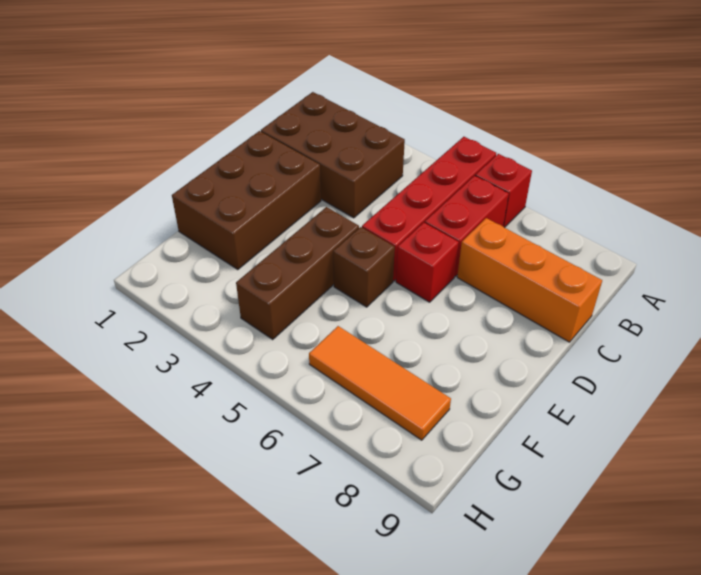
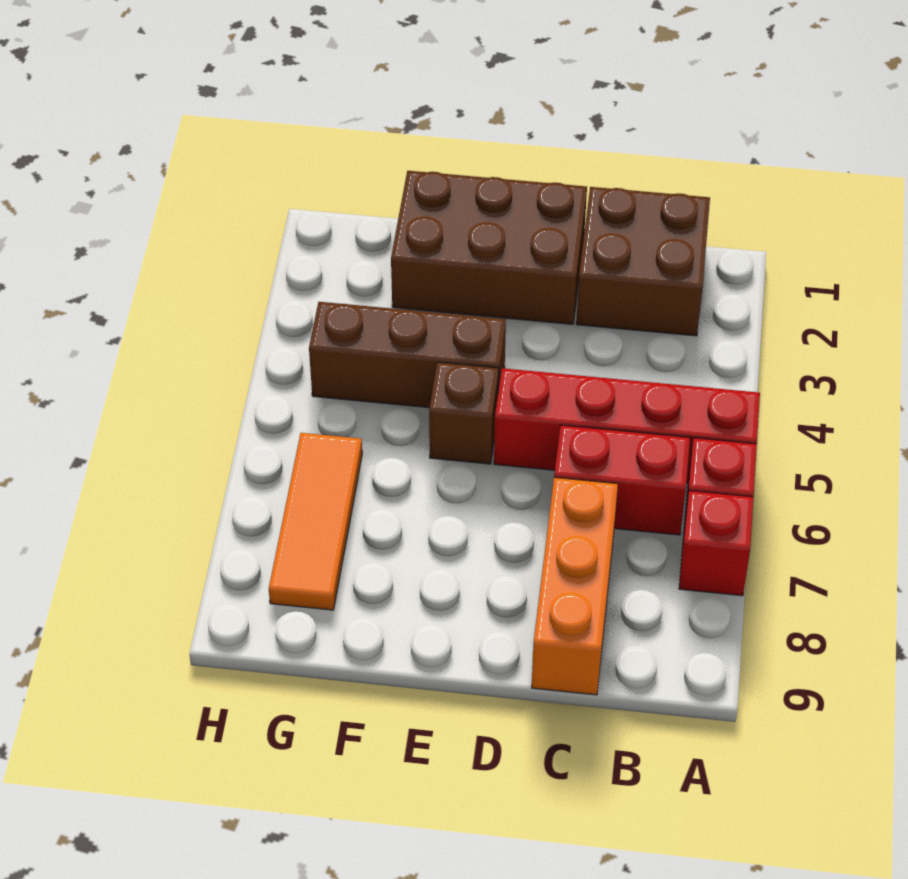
brown 2x3 brick [261,92,405,218] -> brown 2x2 brick [576,187,710,336]
red 1x1 brick [396,223,459,302] -> red 1x1 brick moved to [679,491,754,596]

